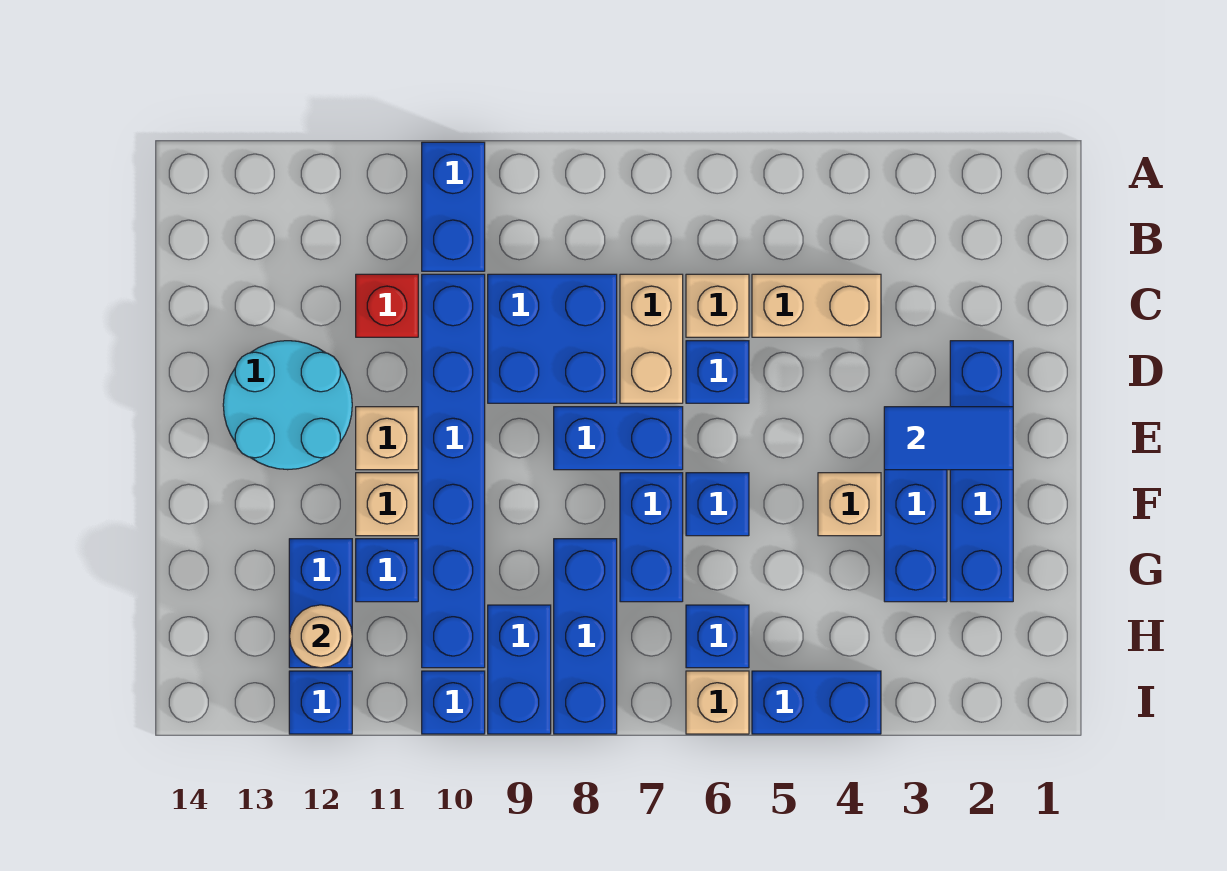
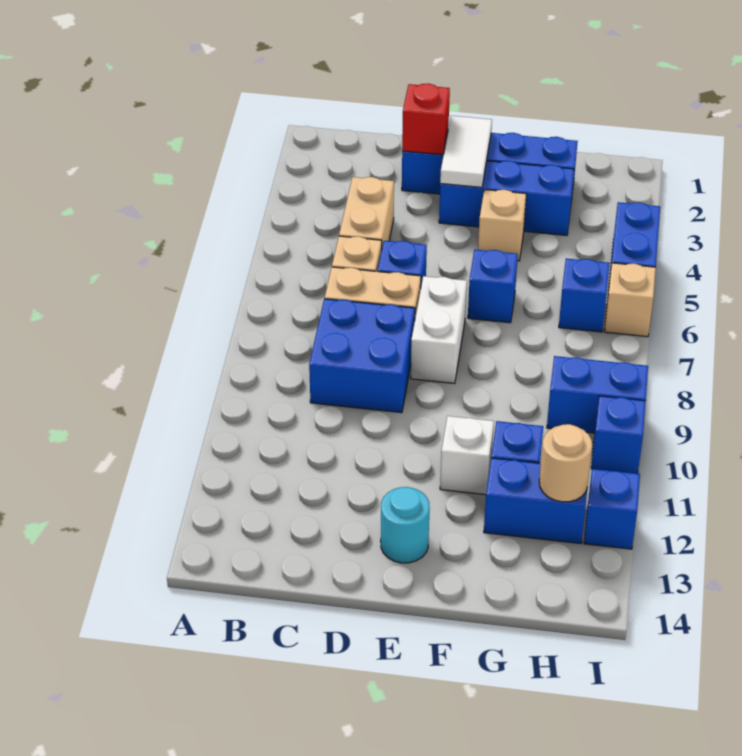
blue 1x2 brick [422,142,485,271] -> none
blue 1x6 brick [422,274,485,668] -> none
red 1x1 brick [356,274,418,337] -> red 1x1 brick moved to [402,84,450,155]
cyan 2x2 round brick [223,341,352,470] -> cyan 1x1 round brick [381,487,430,563]
blue 1x2 tile [884,407,1013,470] -> white 1x2 tile [440,116,492,187]
blue 1x2 brick [554,407,683,470] -> white 1x2 brick [411,276,467,383]
tan 1x1 brick [356,407,418,470] -> none
blue 1x2 brick [620,473,683,602] -> none
tan 1x1 brick [356,473,418,536] -> white 1x1 brick [440,416,494,495]
blue 1x3 brick [554,539,617,734] -> none

